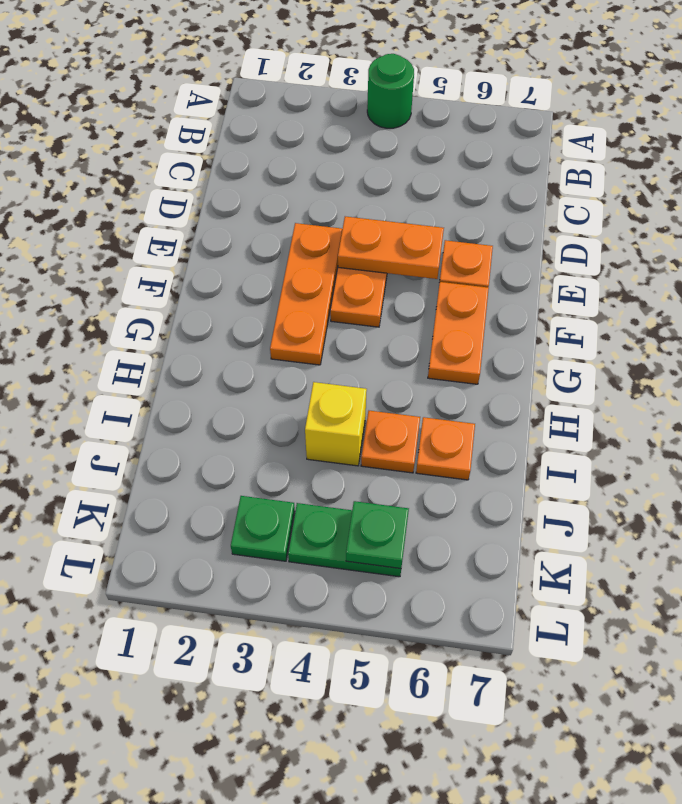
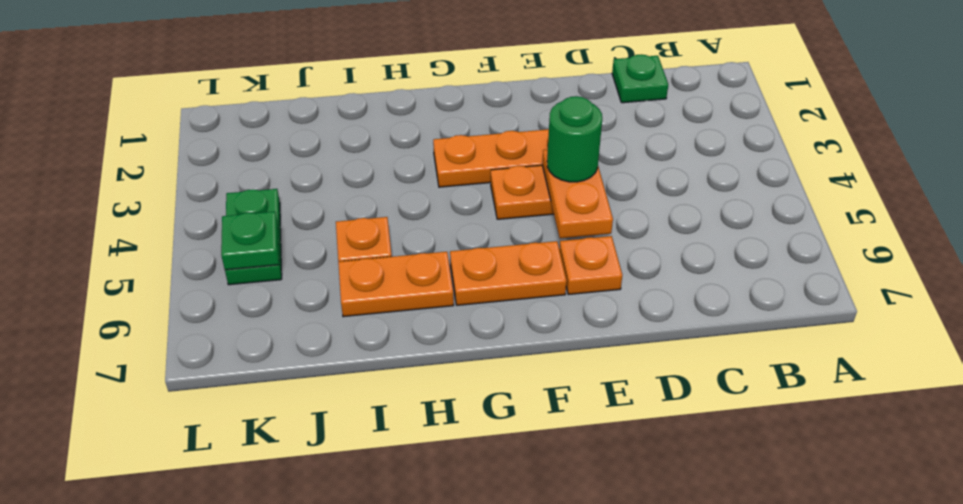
green 1x1 round brick [367,54,414,128] -> green 1x1 round brick moved to [547,96,602,182]
yellow 1x1 brick [305,382,367,466] -> none
orange 1x1 plate [416,417,475,480] -> orange 1x2 plate [338,252,454,317]
green 1x1 plate [231,496,295,561] -> green 1x1 plate moved to [612,55,668,103]

